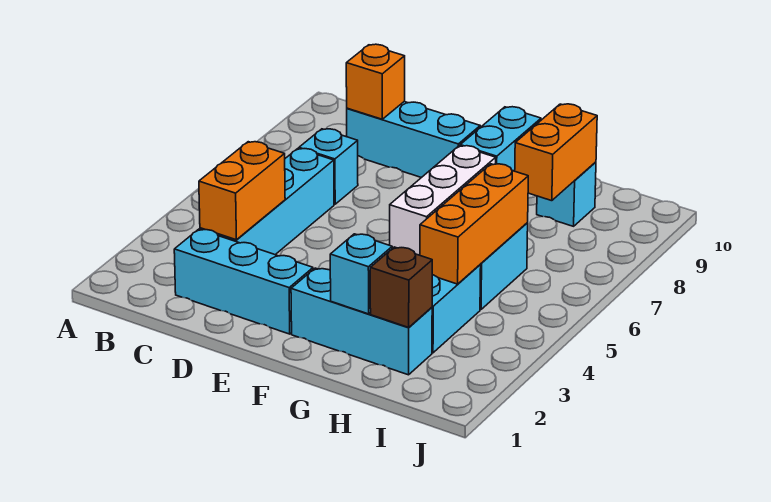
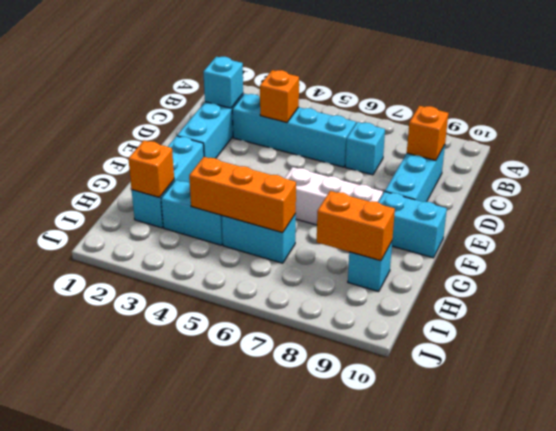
orange 1x2 brick [199,142,285,240] -> orange 1x1 brick [260,70,299,123]
cyan 1x1 brick [330,234,392,314] -> cyan 1x1 brick moved to [203,57,243,108]
brown 1x1 brick [370,247,432,327] -> orange 1x1 brick [128,141,174,198]

